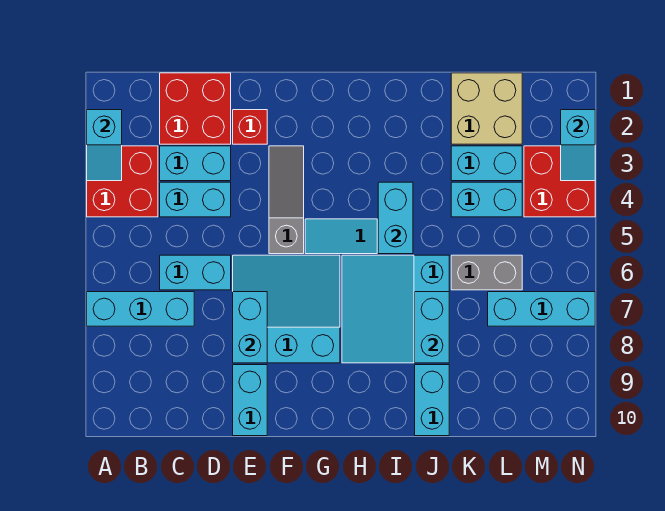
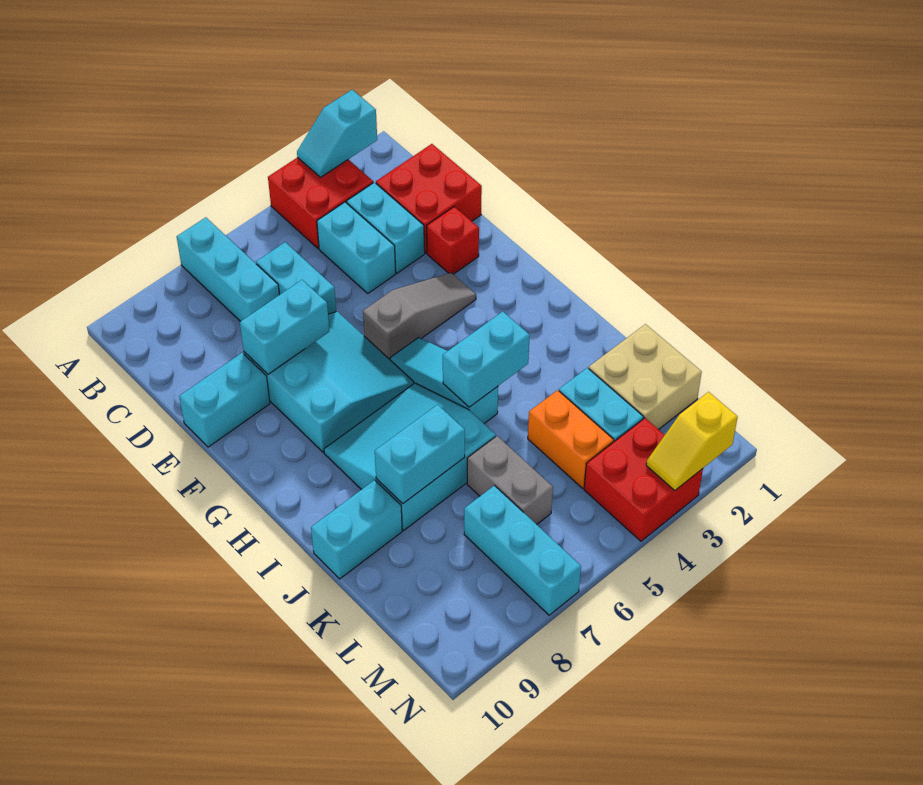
cyan 1x2 brick [451,182,522,217] -> orange 1x2 brick [528,390,614,488]
cyan 1x2 slope [561,110,595,181] -> yellow 1x2 slope [646,392,738,491]

